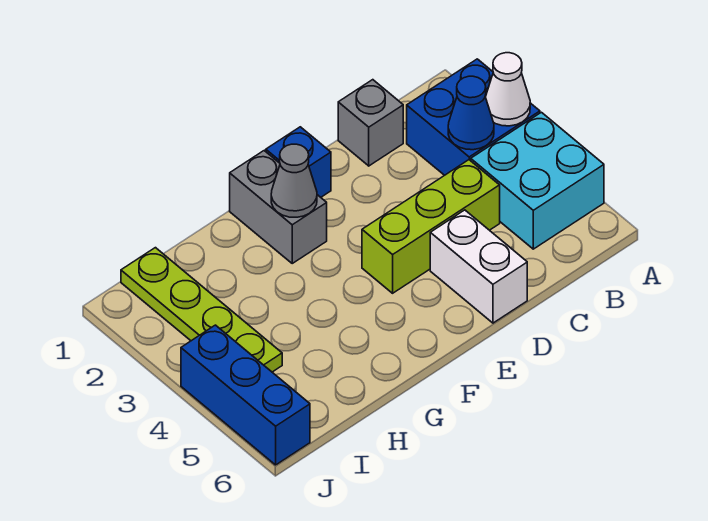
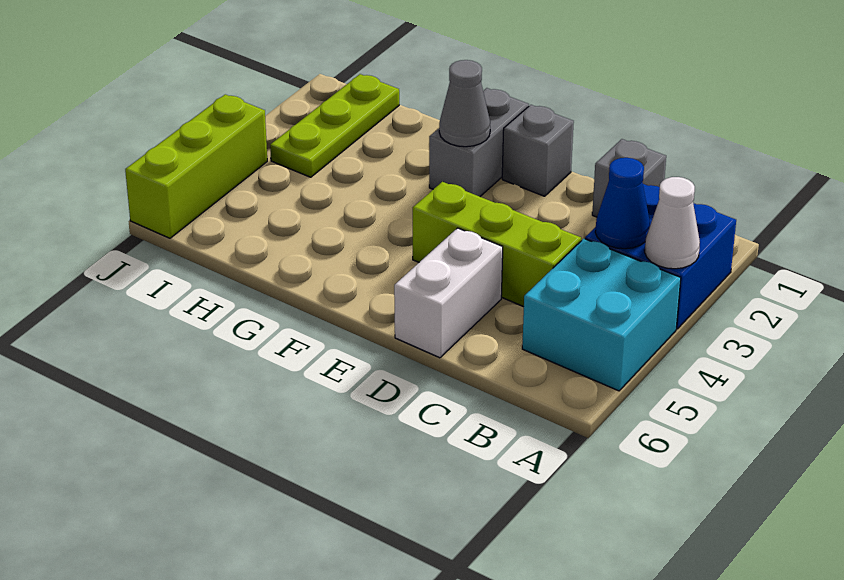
blue 1x1 brick [266,127,331,197] -> grey 1x1 brick [502,105,574,196]
lime 1x4 plate [121,248,282,372] -> lime 1x3 plate [270,74,399,177]
blue 1x3 brick [181,325,310,465] -> lime 1x3 brick [125,94,267,238]

